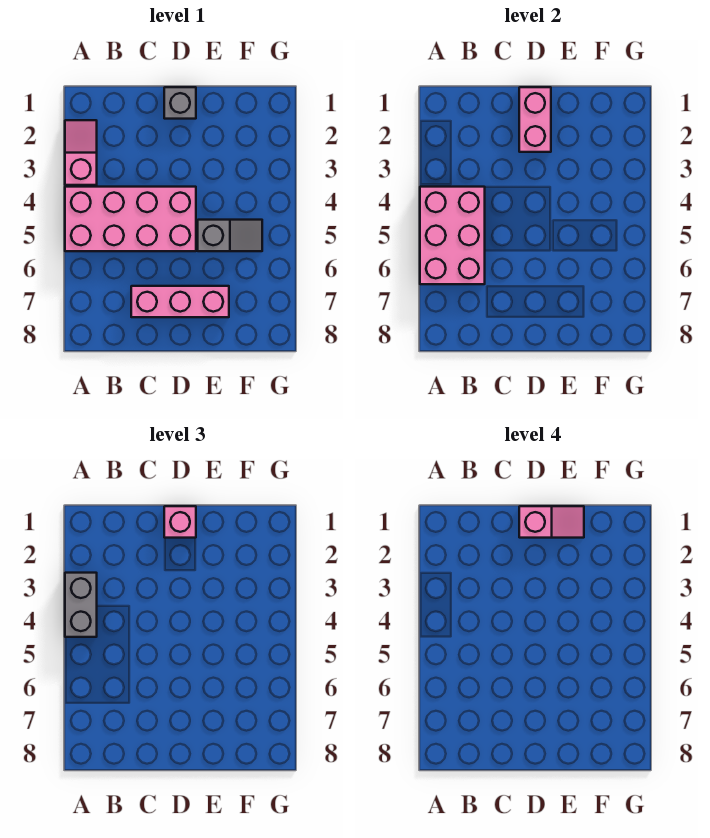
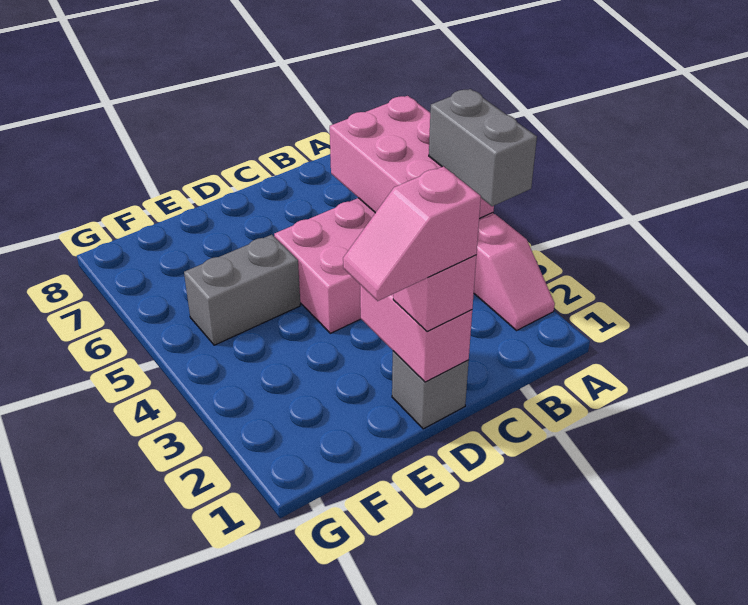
pink 1x3 brick [131,286,229,317] -> none
grey 1x2 slope [198,220,262,251] -> grey 1x2 brick [184,235,300,345]

